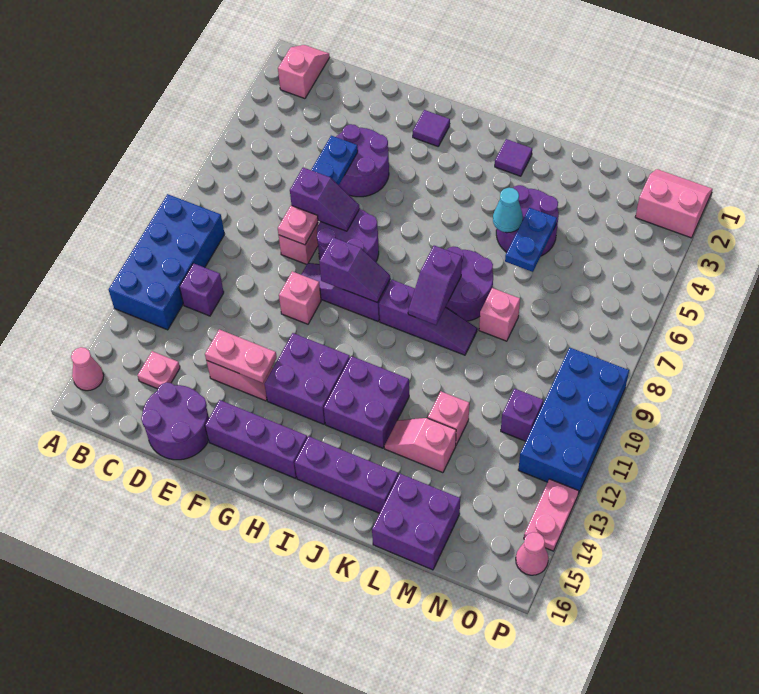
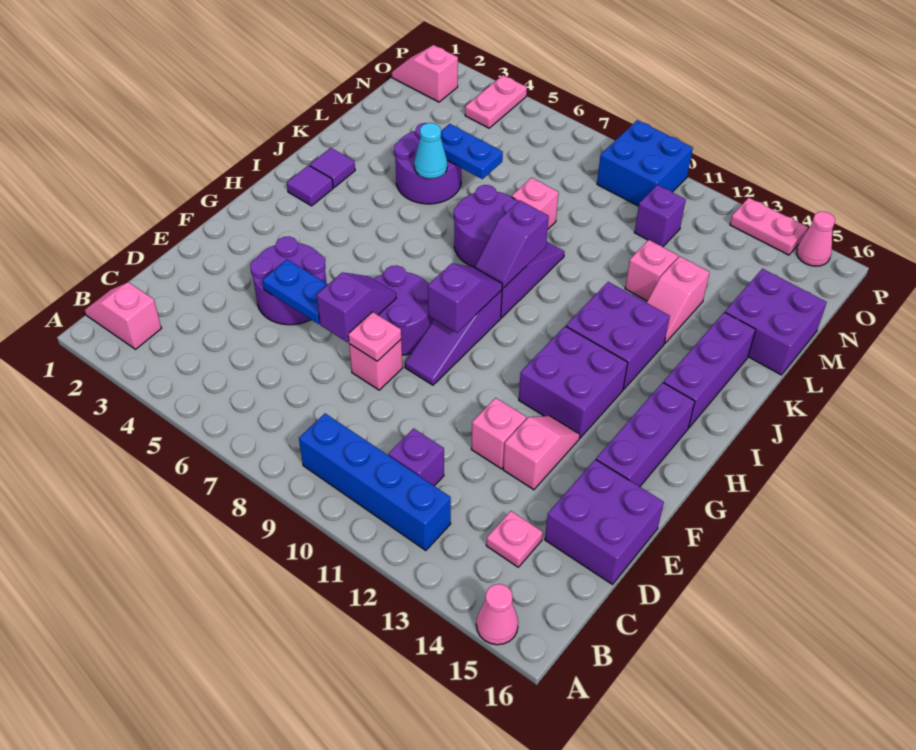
blue 2x4 brick [109,194,225,330] -> blue 1x4 brick [299,414,451,551]
purple 2x2 round brick [141,382,209,460] -> purple 2x2 brick [545,459,664,584]
pink 1x2 plate [205,329,277,383] -> pink 1x2 plate moved to [465,75,527,128]
pink 1x1 brick [279,271,321,324] -> pink 1x1 brick moved to [471,398,526,469]
purple 1x1 tile [413,110,450,146] -> purple 1x1 tile moved to [287,165,333,206]
purple 1x2 slope [408,246,462,325] -> purple 1x2 slope turned to [475,200,549,288]
pink 2x2 slope [635,169,713,238] -> pink 1x2 slope [392,45,458,102]
blue 2x4 brick [518,348,629,494] -> blue 2x2 brick [597,120,693,206]

